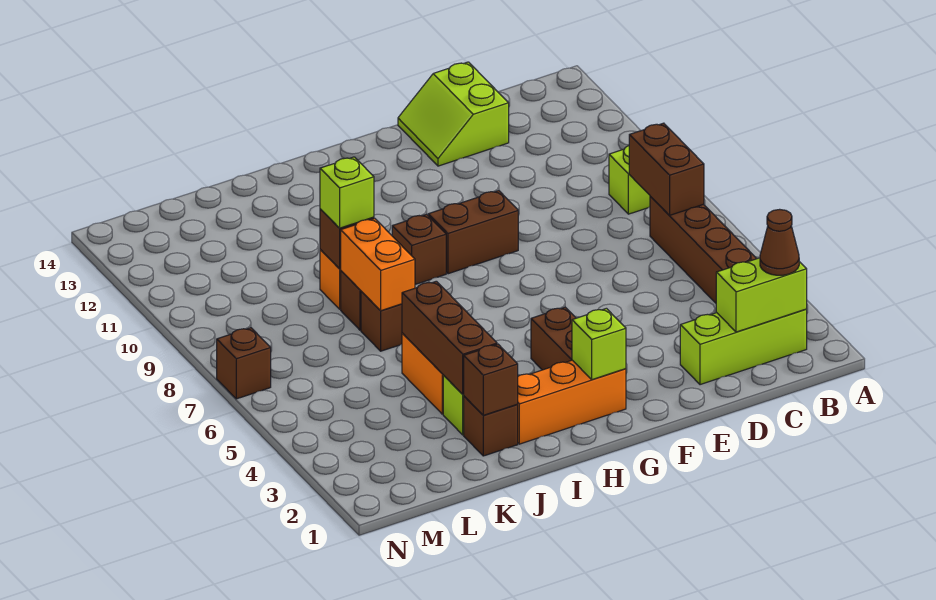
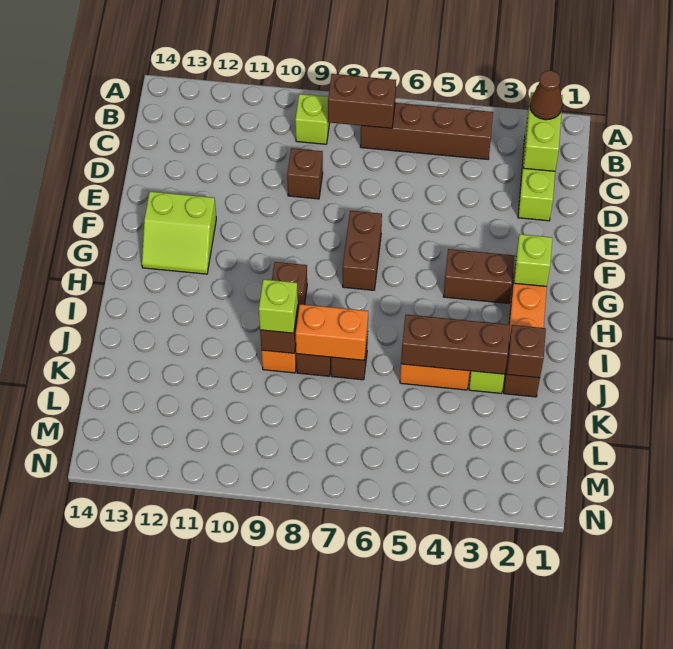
lime 2x2 slope [398,62,509,166] -> lime 2x2 slope moved to [142,192,216,274]
brown 1x2 brick [428,191,518,274] -> brown 1x2 brick moved to [343,211,382,290]
brown 1x1 brick [217,328,271,399] -> brown 1x1 brick moved to [287,148,323,199]

